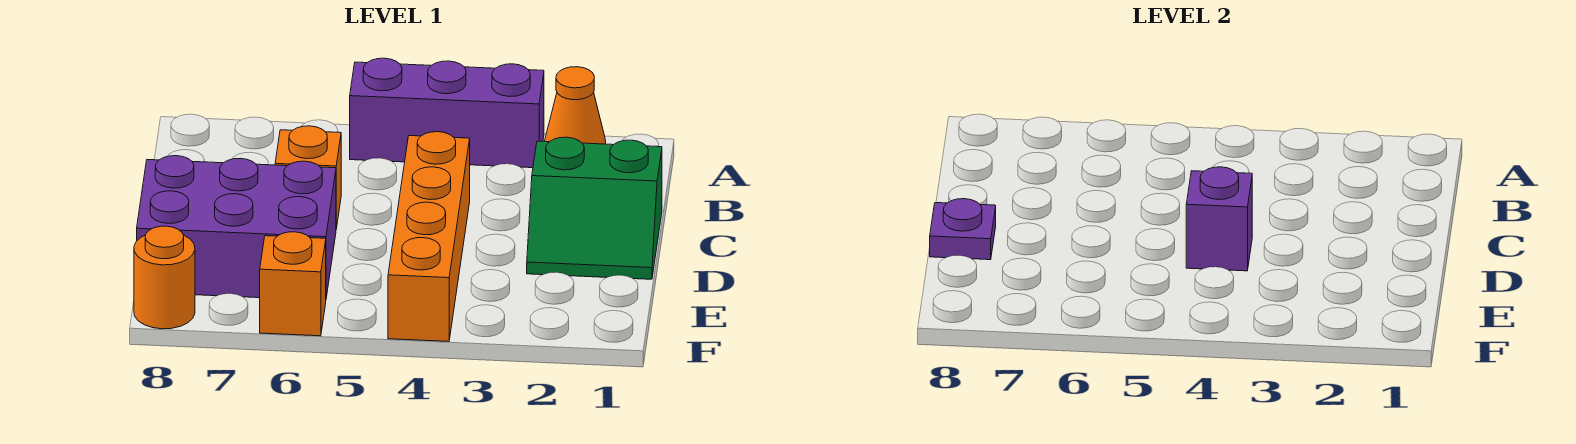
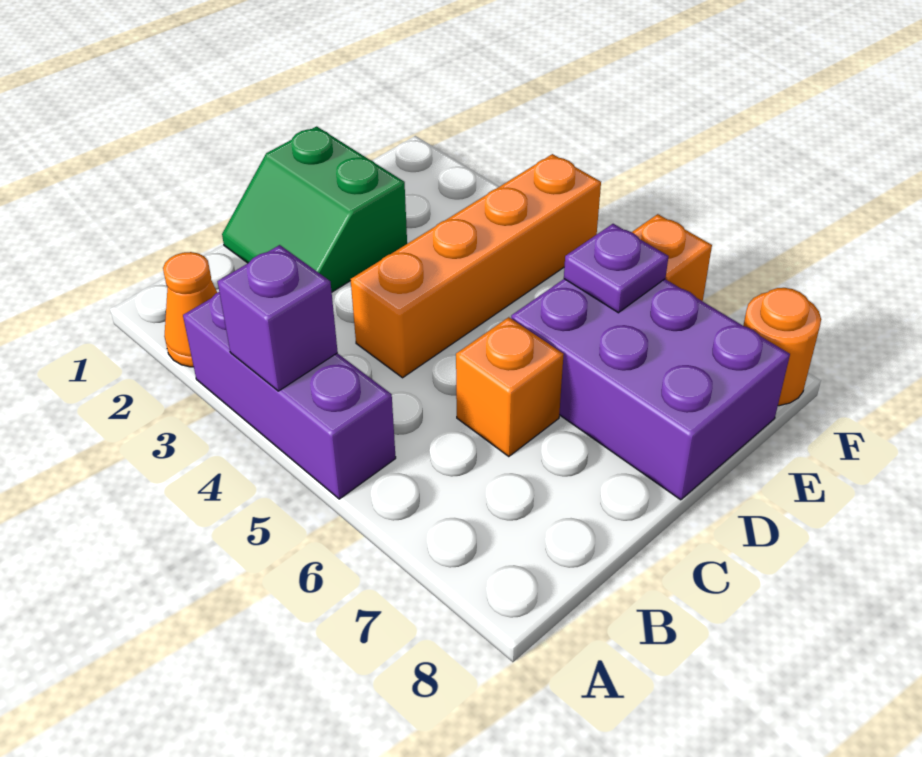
green 2x2 slope [527,137,662,279] -> green 2x2 slope turned to [222,126,407,292]
purple 1x1 brick [1186,167,1252,271] -> purple 1x1 brick moved to [218,245,338,391]
purple 1x1 plate [930,199,996,260] -> purple 1x1 plate moved to [564,224,668,313]

